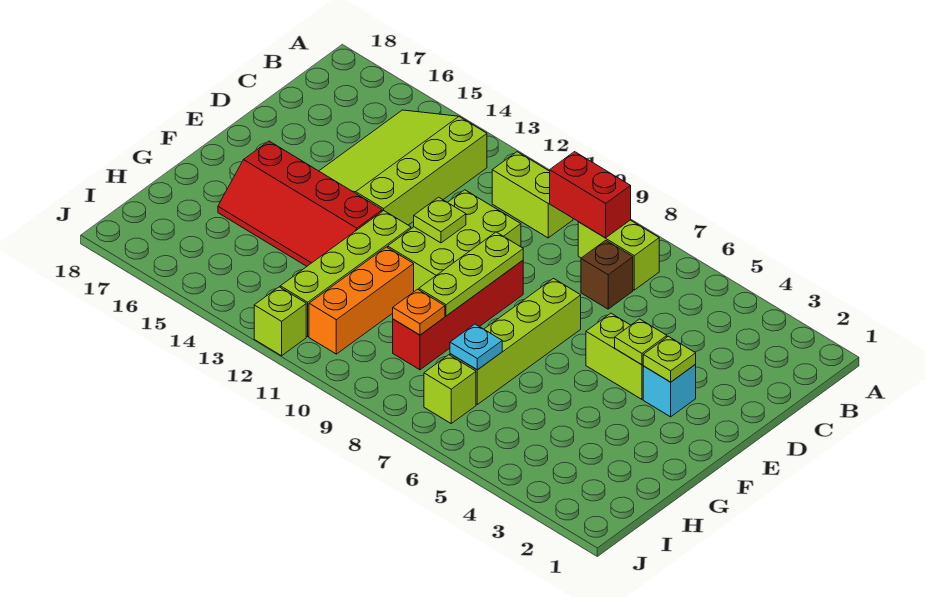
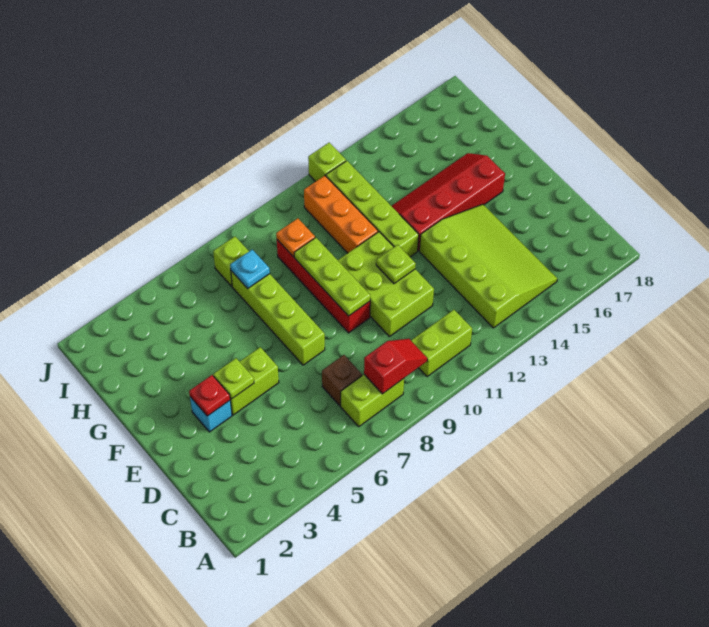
red 1x2 brick [550,152,631,238] -> red 1x2 slope [364,339,427,394]
lime 1x1 plate [643,336,696,382] -> red 1x1 plate [189,375,230,416]

